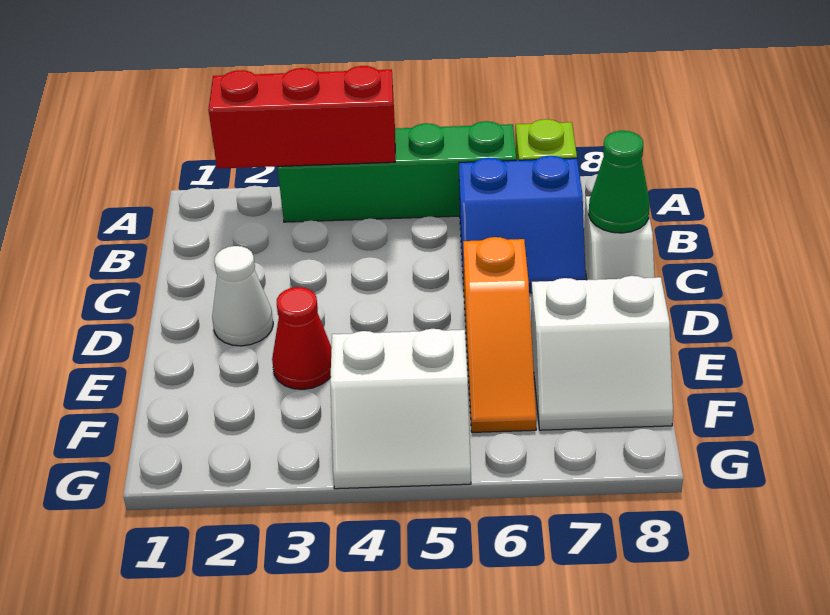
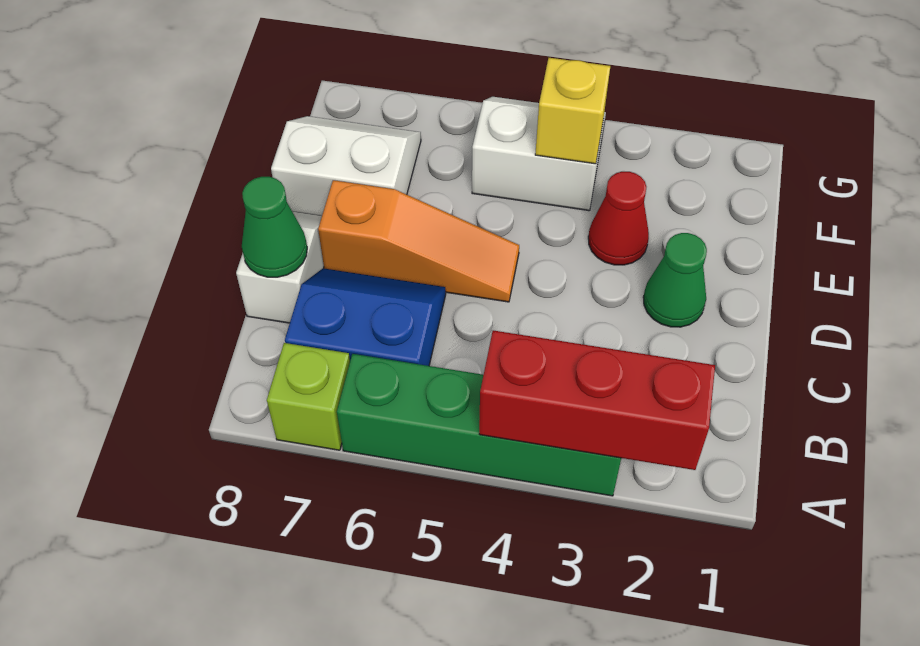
white 1x1 cone [212,246,273,346] -> green 1x1 cone [643,233,707,327]
orange 1x3 slope [463,237,536,432] -> orange 1x3 slope turned to [318,180,519,302]
none -> yellow 1x1 brick [535,58,610,164]

